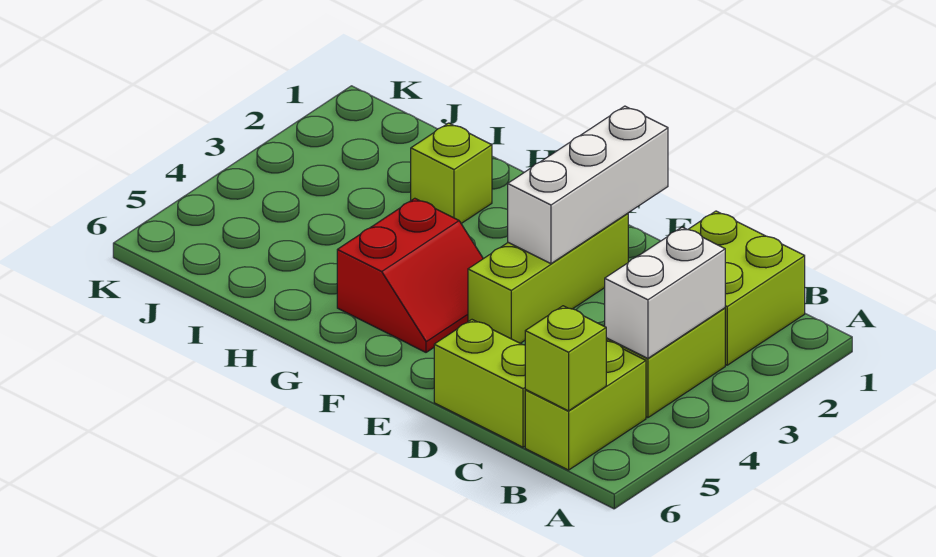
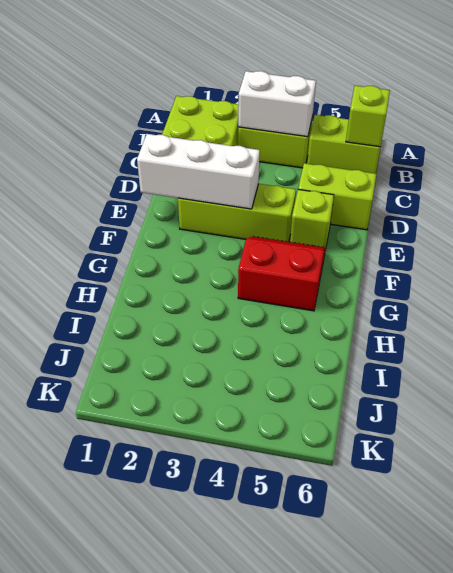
lime 1x2 brick [434,320,526,447] -> lime 1x2 brick turned to [298,163,376,230]
lime 1x1 brick [411,123,492,223] -> lime 1x1 brick moved to [290,189,334,248]

